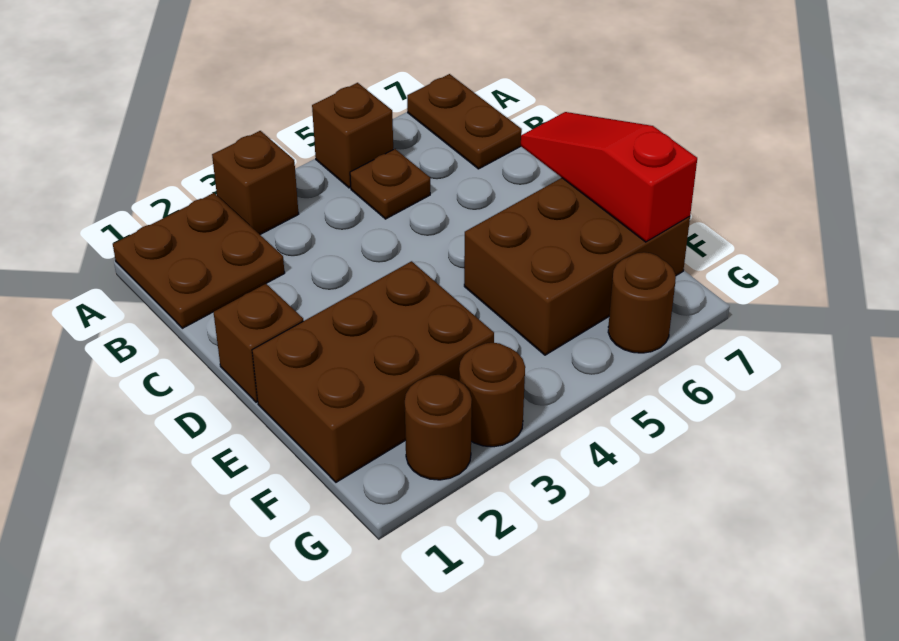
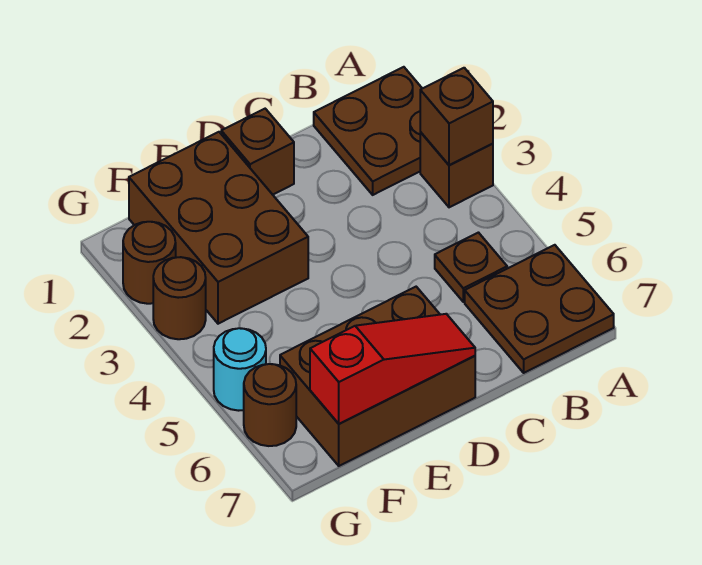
brown 1x1 brick [312,83,393,188] -> brown 1x1 brick moved to [420,68,493,165]
brown 1x2 plate [407,74,522,169] -> brown 2x2 plate [465,245,614,373]
brown 2x3 brick [464,178,690,355] -> brown 2x3 brick turned to [280,287,475,466]
none -> cyan 1x1 round brick [214,328,266,411]

